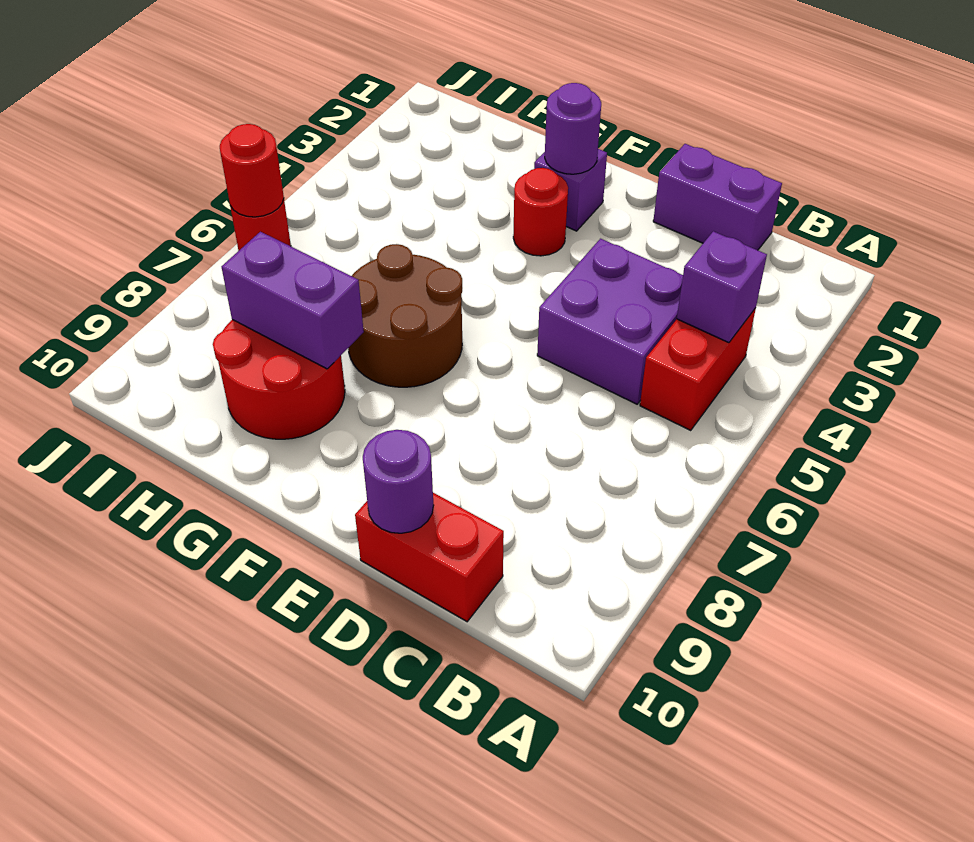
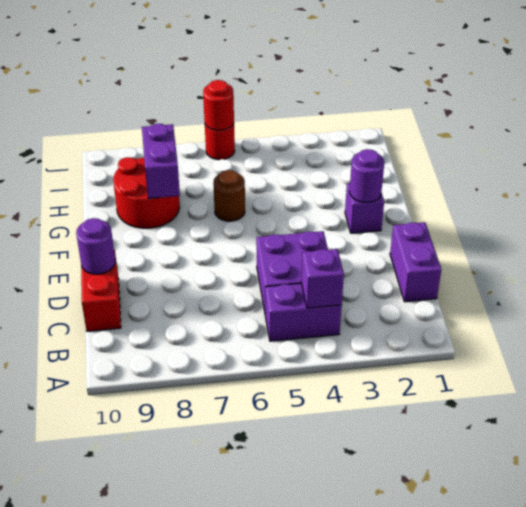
red 1x2 brick [640,308,756,431] -> purple 1x2 brick [265,283,342,341]
red 1x1 round brick [513,168,568,256] -> none
brown 2x2 round brick [348,244,462,387] -> brown 1x1 round brick [213,170,245,221]

